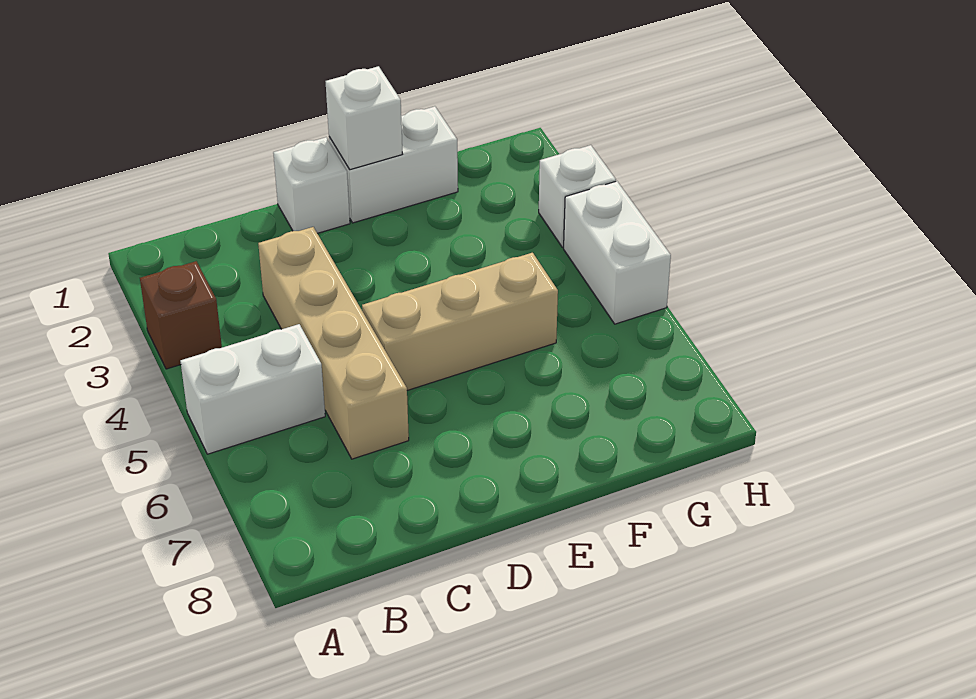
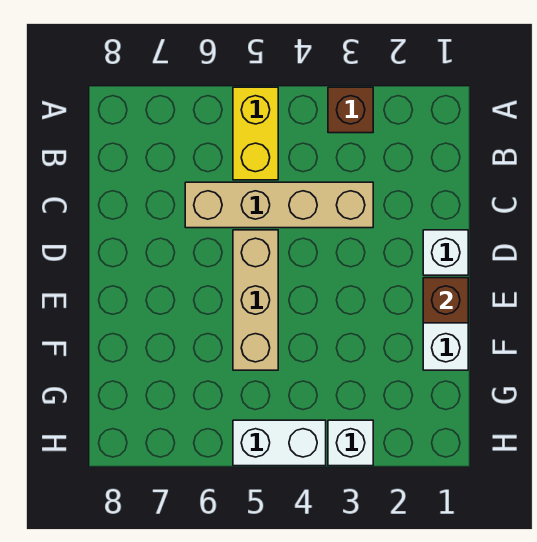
white 1x2 brick [180,324,325,454] -> yellow 1x2 brick [233,87,278,180]
white 1x1 brick [326,66,402,170] -> brown 1x1 brick [423,278,468,323]

